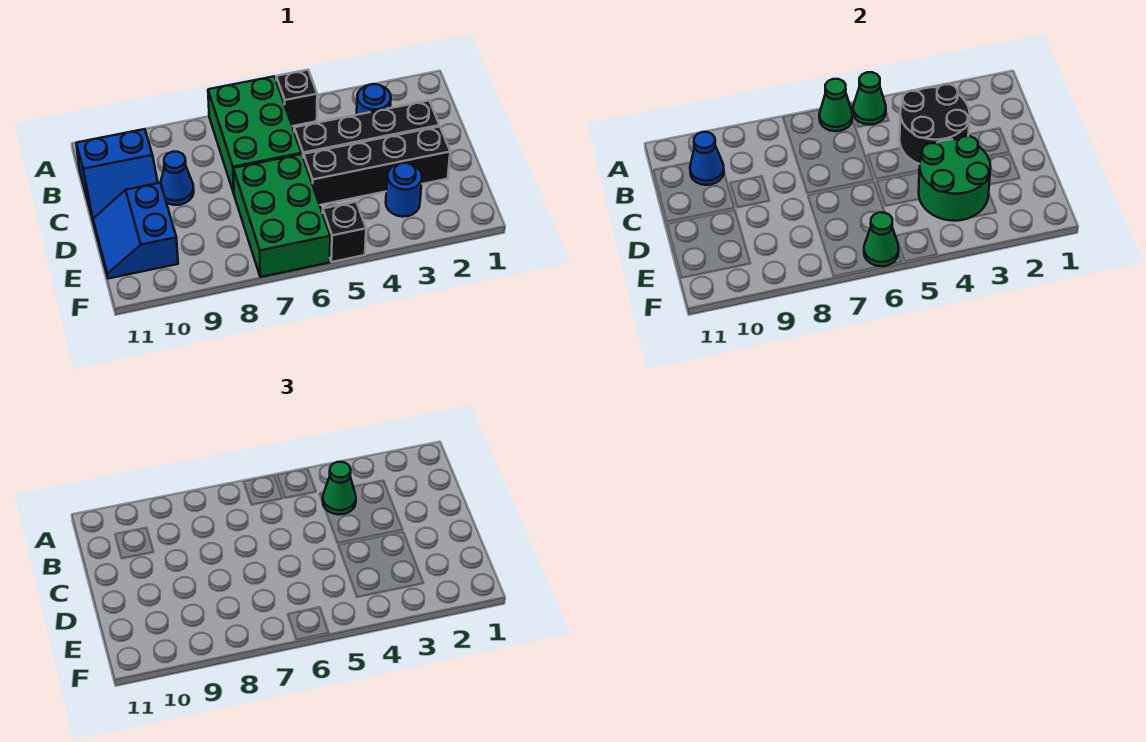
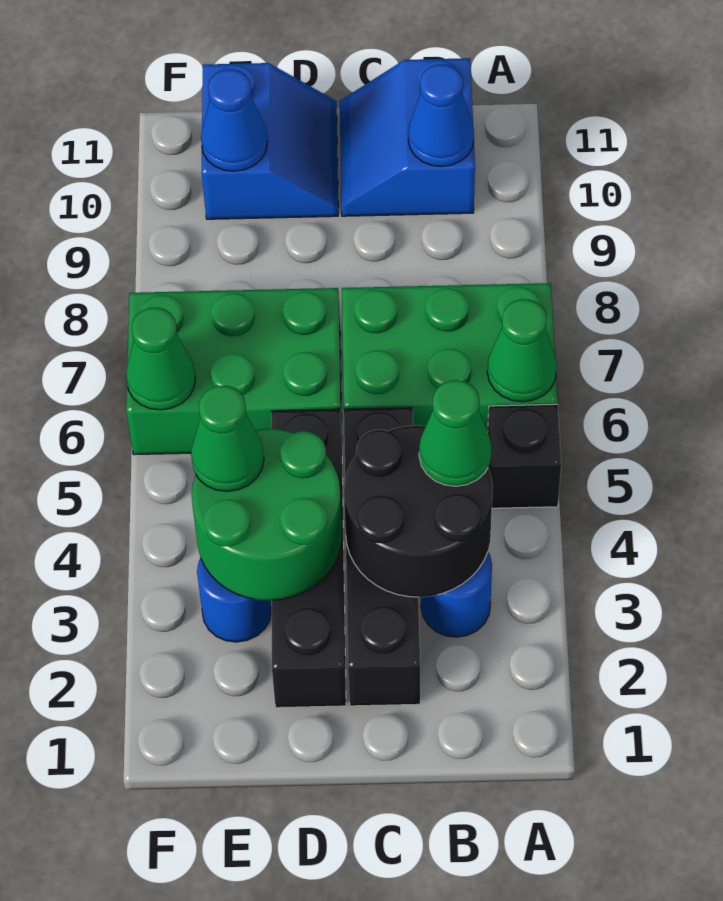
green 1x1 cone [853,72,886,125] -> green 1x1 cone moved to [191,386,264,491]
blue 1x1 cone [161,152,194,205] -> blue 1x1 cone moved to [201,69,267,171]
blue 2x2 slope [93,183,178,279] -> blue 2x2 slope turned to [202,63,338,219]
black 1x1 brick [323,202,366,262] -> none

